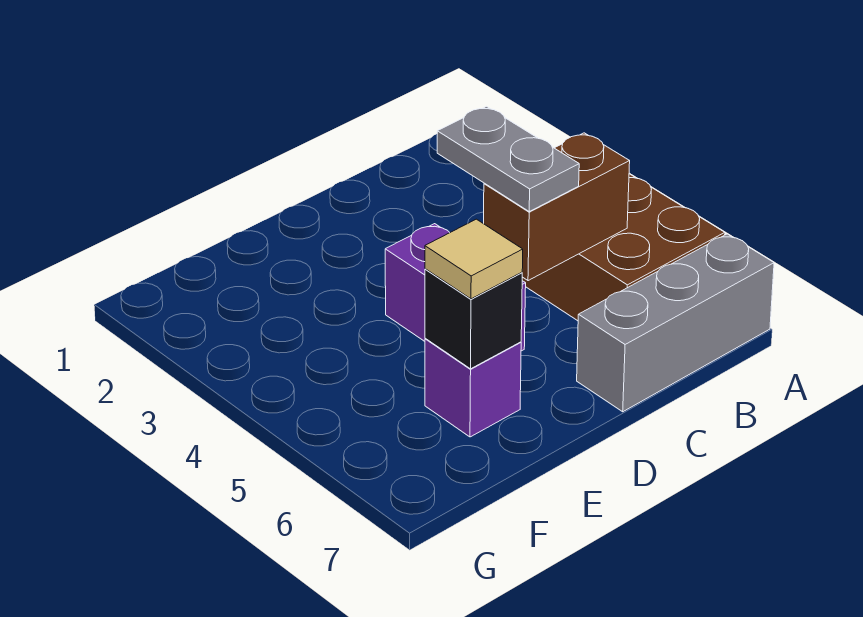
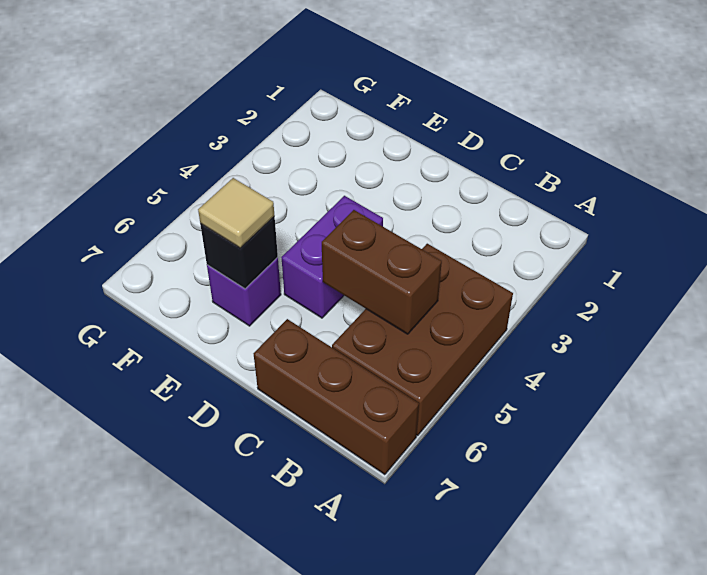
grey 1x3 brick [577,234,774,412] -> brown 1x3 brick [254,319,419,475]
grey 1x2 plate [437,106,579,211] -> none

